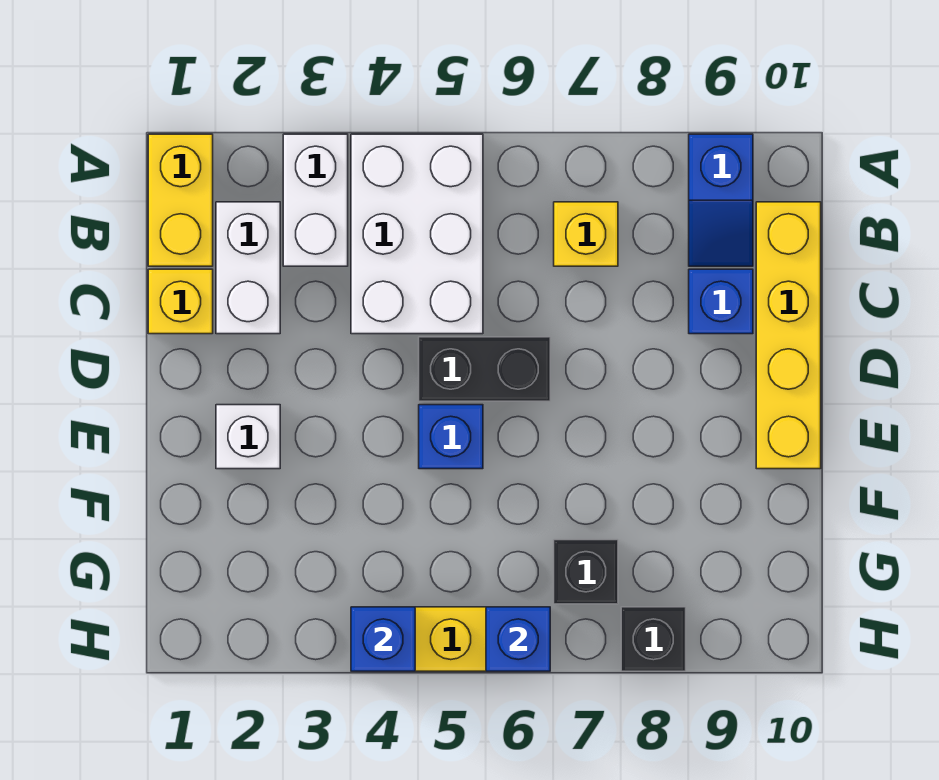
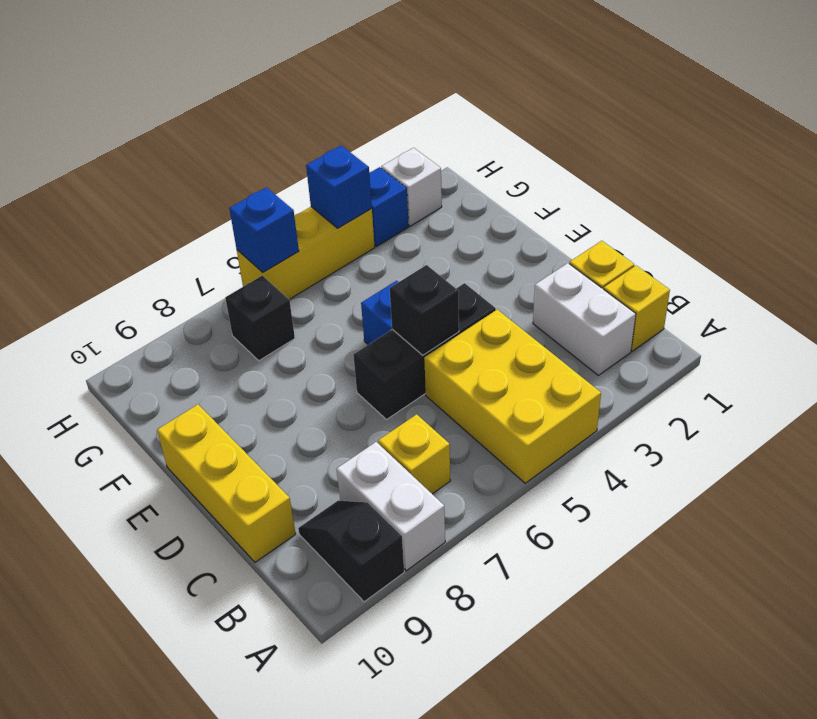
yellow 1x2 brick [148,134,213,266] -> yellow 1x1 brick [604,266,670,351]
white 1x2 brick [283,134,348,266] -> white 1x2 brick moved to [337,442,445,571]
white 2x3 brick [351,134,483,334] -> yellow 2x3 brick [424,309,601,483]
blue 1x2 slope [689,134,753,266] -> black 1x2 slope [298,500,404,602]
yellow 1x4 brick [756,202,821,469] -> yellow 1x3 brick [157,404,296,562]
blue 1x1 brick [689,269,753,334] -> blue 1x1 brick moved to [369,167,409,247]
black 1x2 brick [419,337,550,401] -> black 1x3 brick [353,283,496,419]
white 1x1 brick [216,405,280,469] -> white 1x1 brick moved to [381,148,442,226]
black 1x1 brick [621,607,686,671] -> black 1x1 brick moved to [390,265,459,355]

